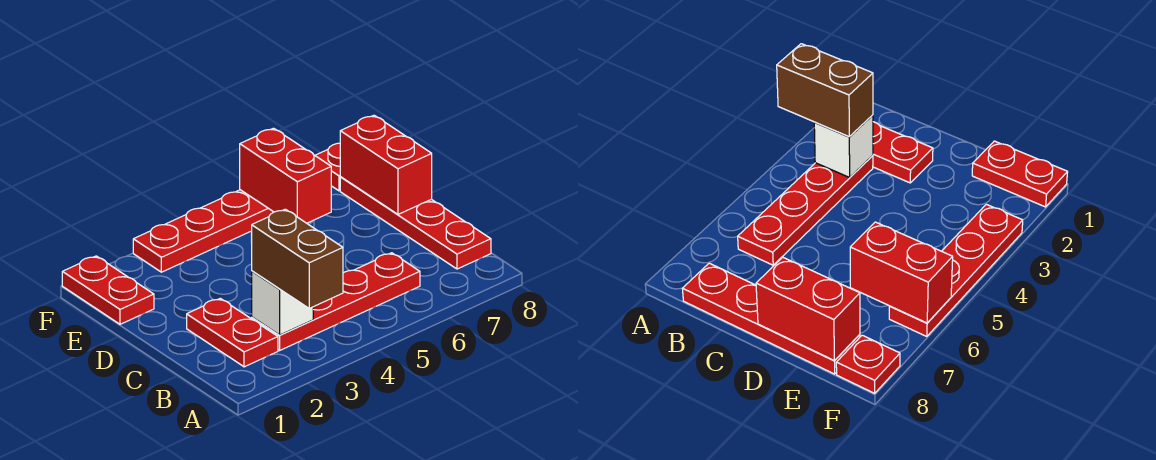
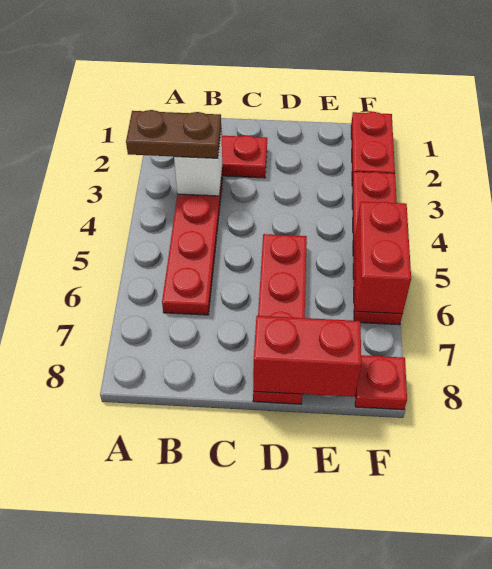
brown 1x2 brick [251,209,343,308] -> brown 1x2 plate [126,110,221,158]
red 1x4 plate [340,177,491,269] -> red 1x4 plate turned to [253,234,307,404]
red 1x2 plate [62,256,154,324] -> red 1x2 plate turned to [351,112,395,180]
red 1x2 brick [240,128,331,223] -> red 1x2 brick turned to [355,202,411,314]

